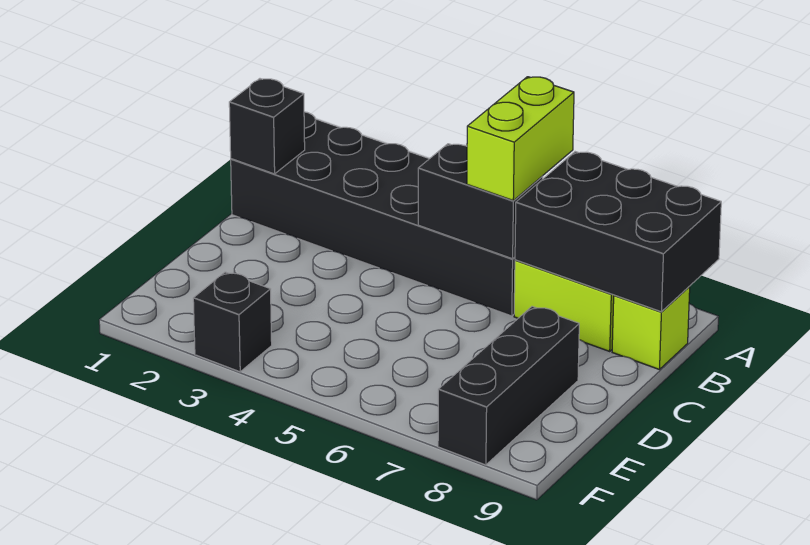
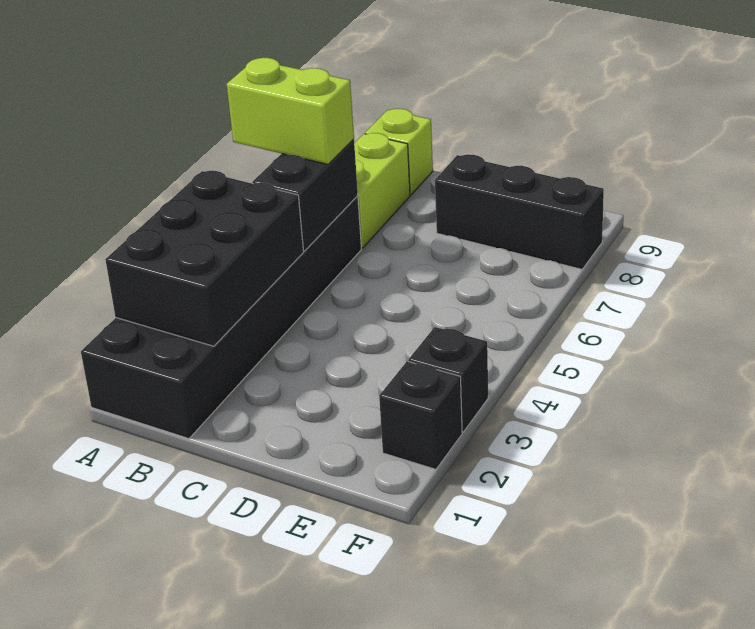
black 2x3 brick [515,152,721,312] -> black 2x3 brick moved to [105,171,304,346]
black 1x1 brick [229,79,305,174] -> black 1x1 brick moved to [379,361,462,469]

